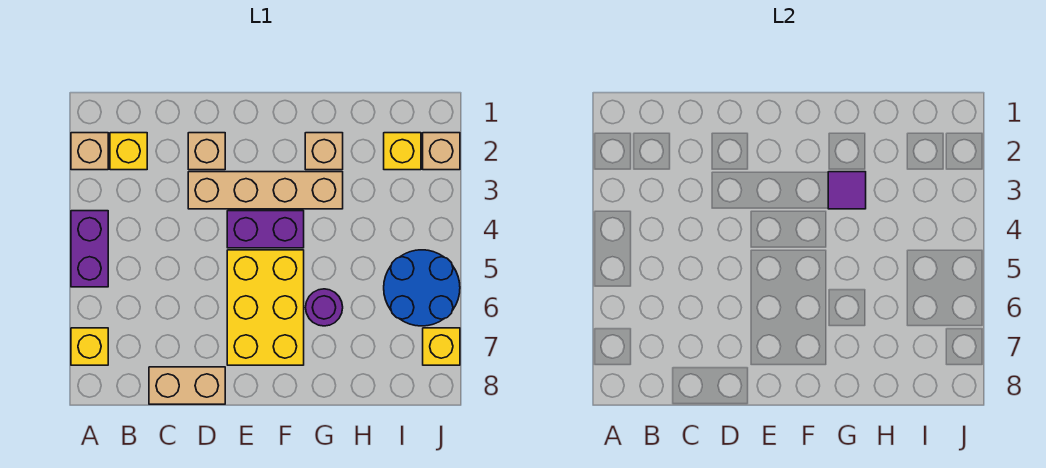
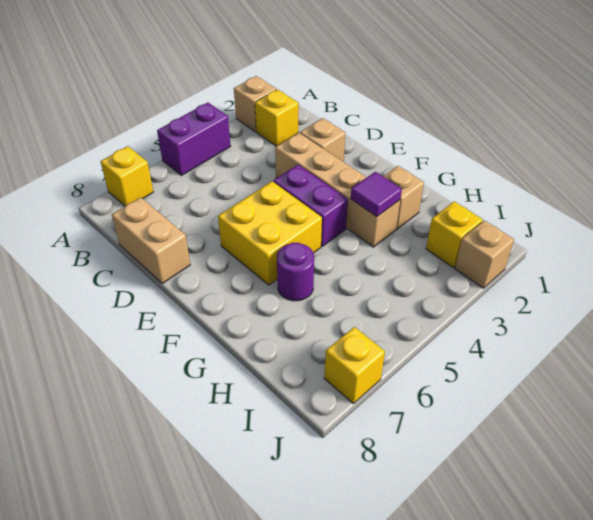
yellow 2x3 brick [227,250,304,365] -> yellow 2x2 brick [218,181,322,285]
blue 2x2 round brick [384,250,460,326] -> none

